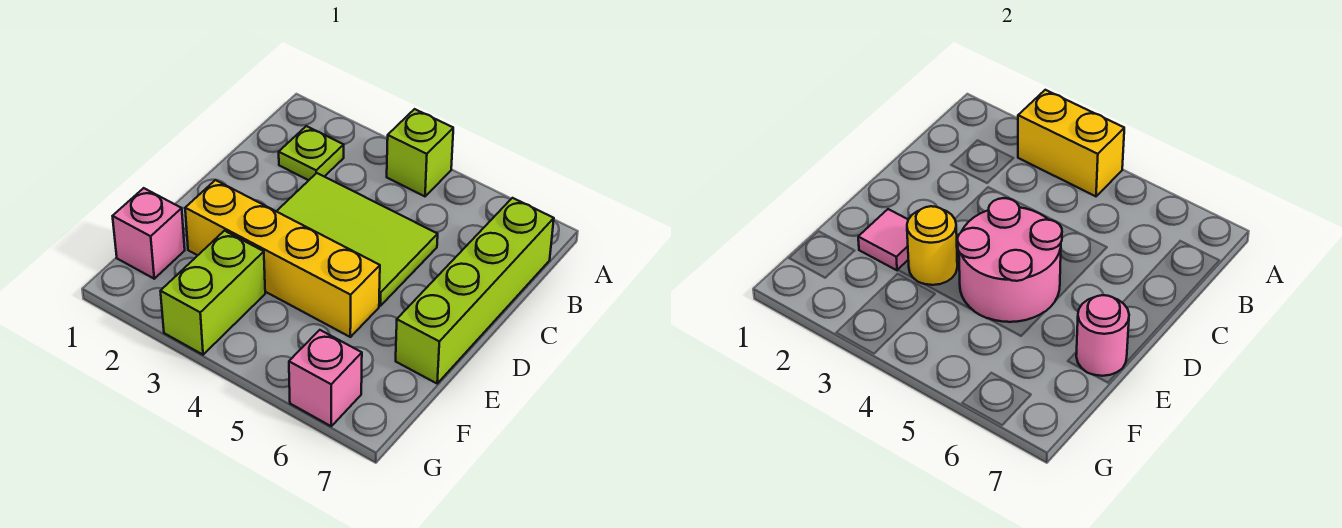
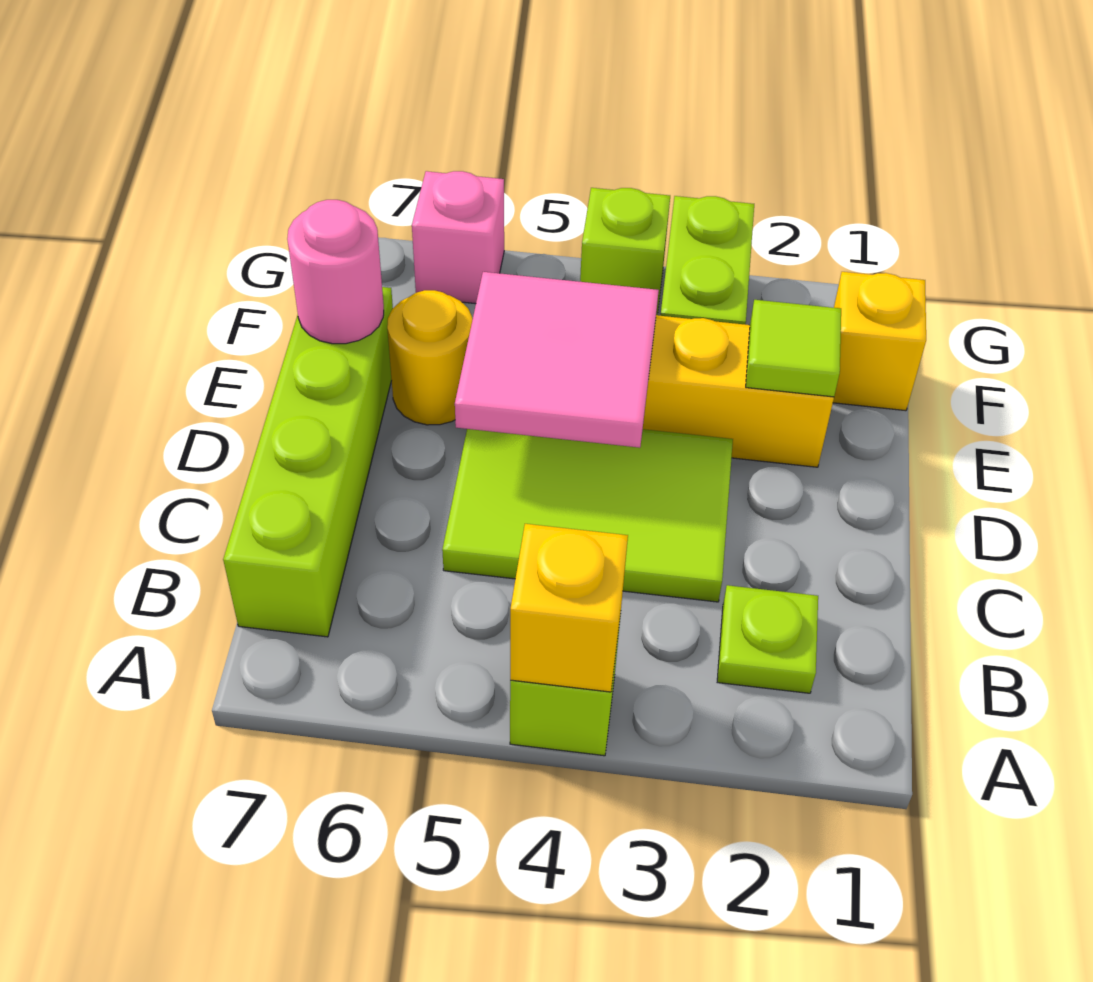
yellow 1x2 brick [1018,90,1124,196] -> yellow 1x1 brick [510,524,628,692]
pink 2x2 round brick [958,198,1062,322] -> pink 2x2 tile [455,272,659,448]
pink 1x1 tile [858,209,908,270] -> lime 1x1 tile [746,300,841,397]
yellow 1x1 round brick [907,206,957,285] -> yellow 1x1 round brick moved to [387,290,473,425]
pink 1x1 brick [113,188,185,279] -> yellow 1x1 brick [833,272,926,411]
none -> lime 1x1 brick [580,188,670,315]

